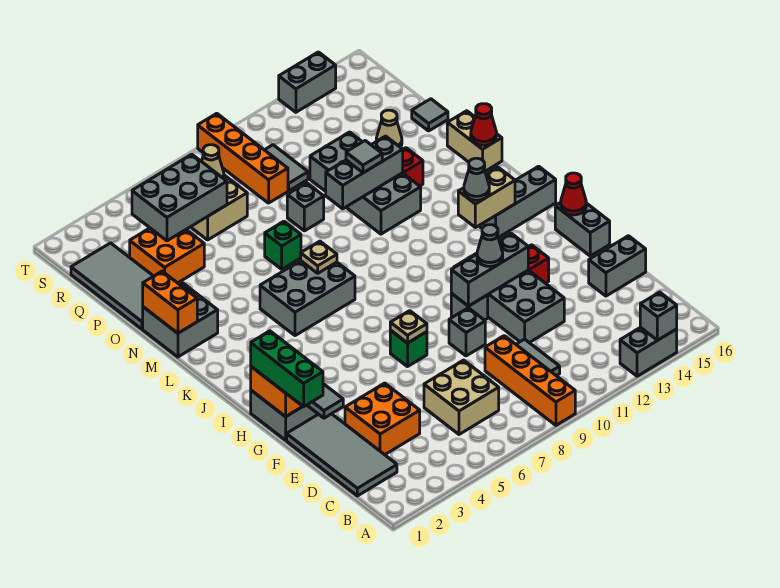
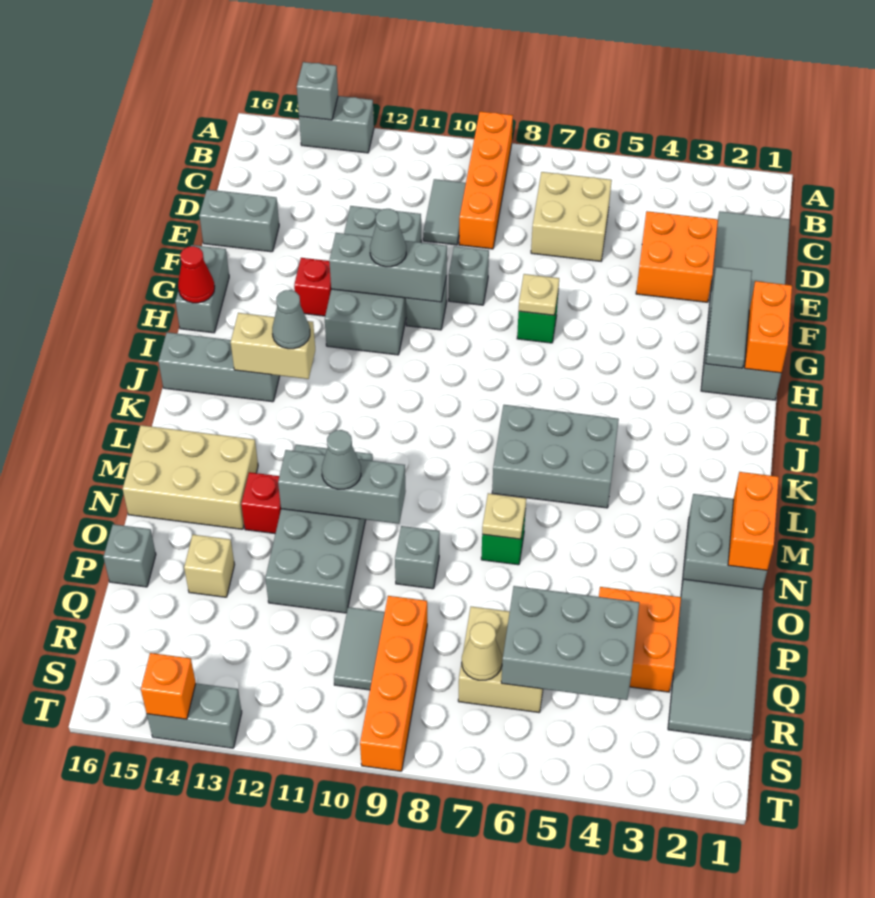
green 1x3 brick [251,331,323,407] -> none
tan 1x1 plate [301,241,337,273] -> tan 1x1 plate moved to [482,493,526,539]
tan 1x2 brick [447,111,502,171] -> tan 2x3 brick [123,425,258,529]
red 1x1 cone [471,104,497,146] -> none
grey 1x1 tile [346,141,382,173] -> grey 1x1 cone [322,430,361,489]
tan 1x1 cone [376,110,402,147] -> tan 1x1 brick [184,535,235,597]
grey 1x1 tile [412,99,448,131] -> grey 1x1 brick [103,524,156,587]
none -> orange 1x1 brick [141,653,196,719]

